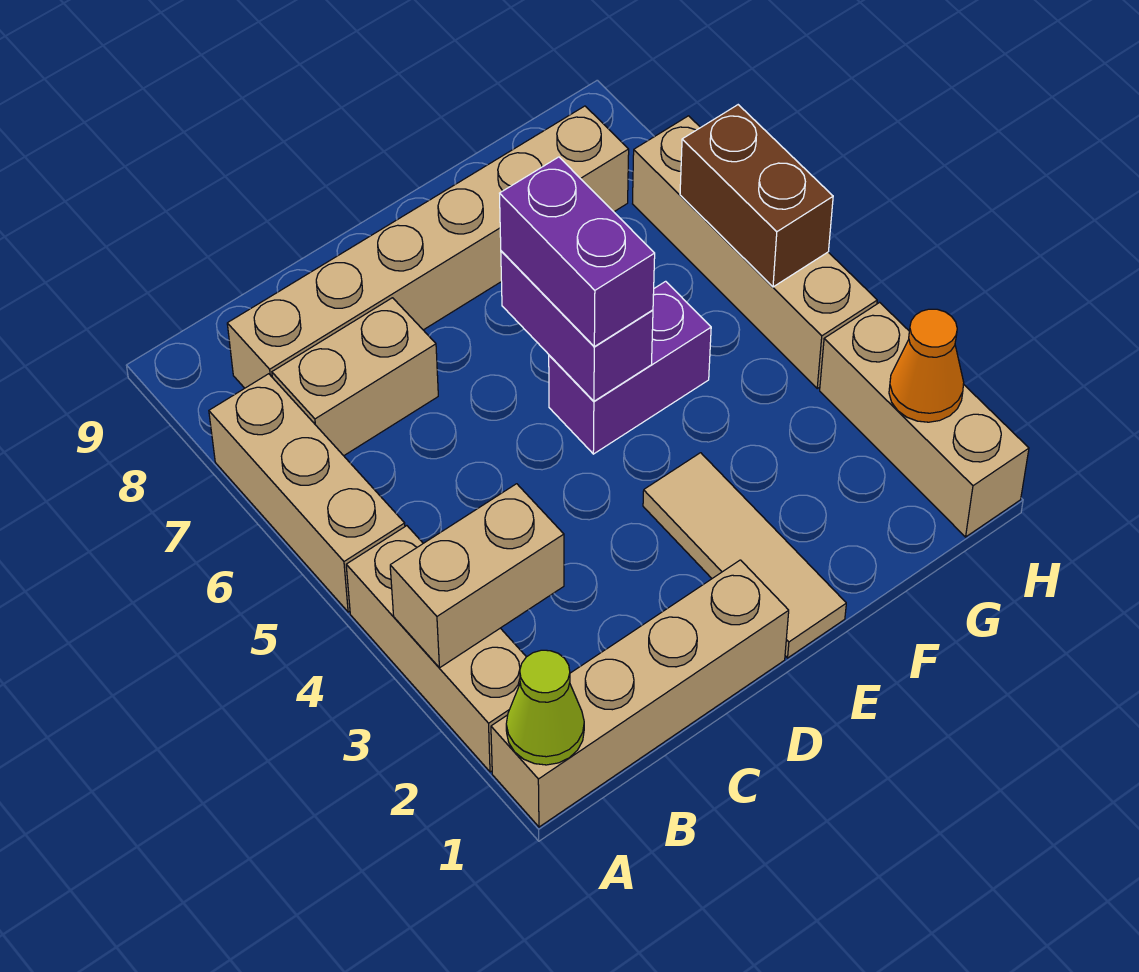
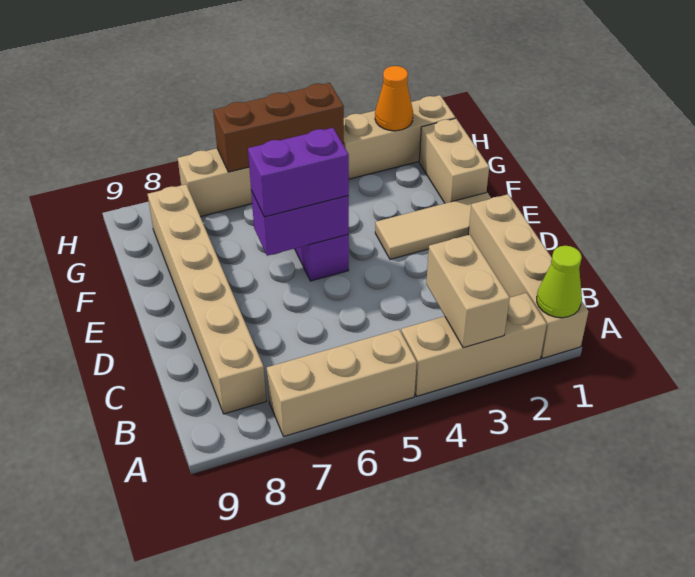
tan 1x2 brick [272,298,438,456] -> tan 1x2 brick moved to [419,118,489,203]
brown 1x2 brick [680,105,833,287] -> brown 1x3 brick [213,83,344,172]

